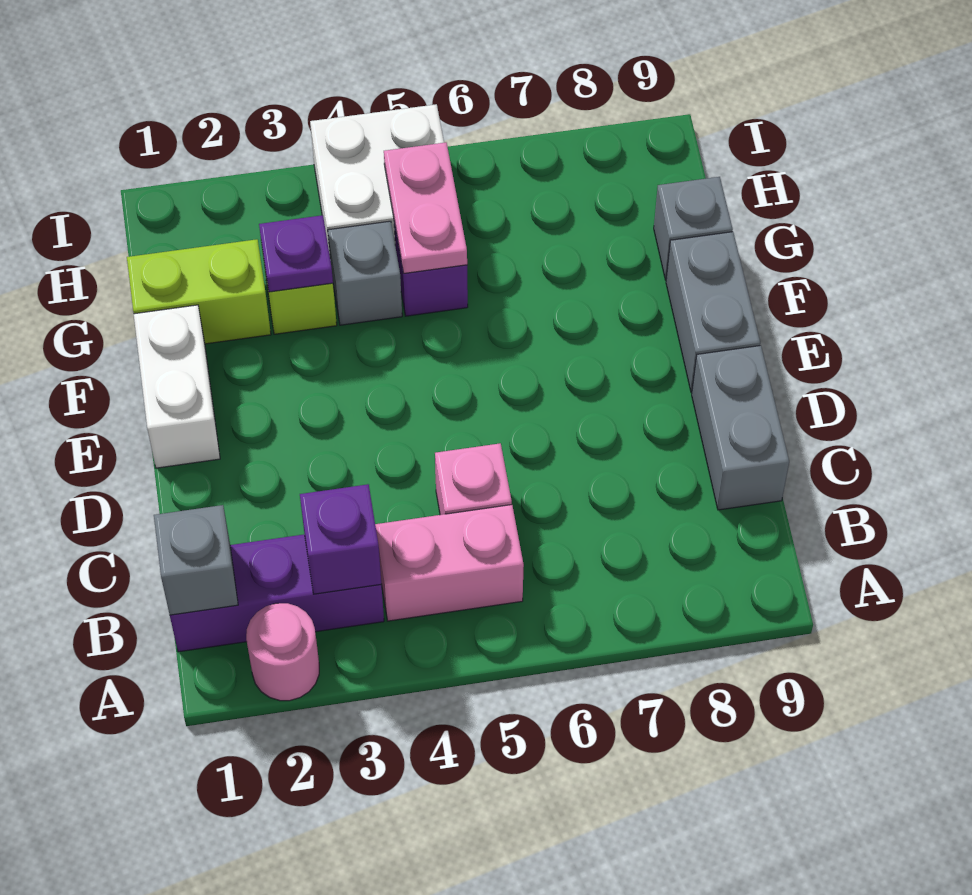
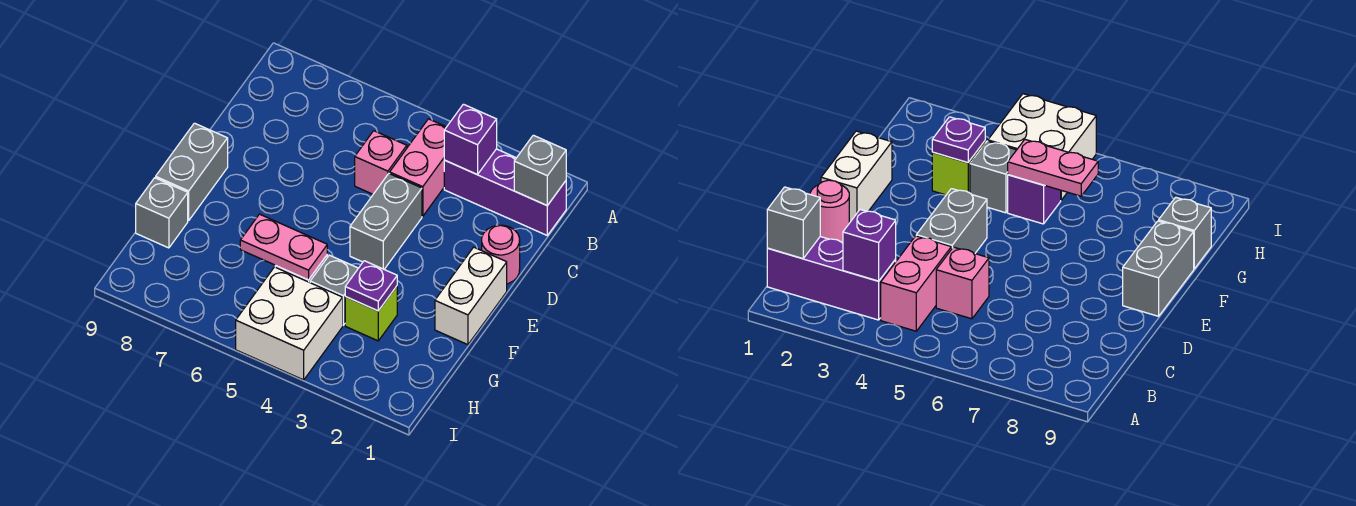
pink 1x1 round brick [246,603,319,701] -> pink 1x1 round brick moved to [482,225,520,284]
pink 1x2 brick [375,505,524,621] -> pink 1x2 brick turned to [390,119,446,216]
grey 1x2 brick [692,346,789,510] -> grey 1x2 brick moved to [350,174,422,269]
lime 1x2 brick [127,239,271,344] -> none
pink 1x2 plate [384,142,467,274] -> pink 1x2 plate turned to [240,214,327,280]

